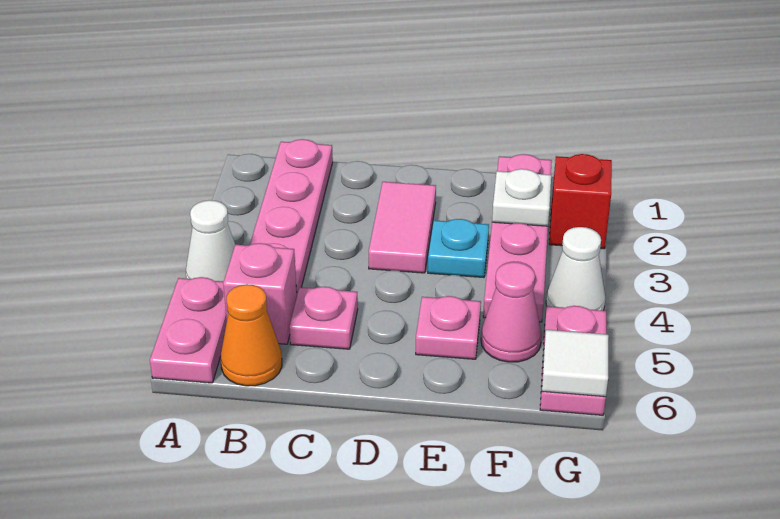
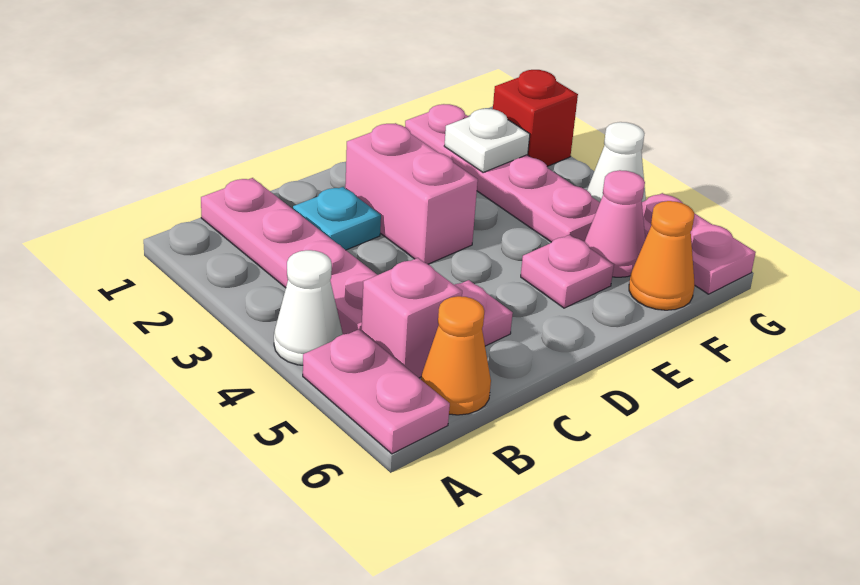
pink 1x2 tile [369,182,436,273] -> pink 1x2 brick [345,123,478,264]
cyan 1x1 plate [428,219,489,278] -> cyan 1x1 plate moved to [293,187,381,250]
none -> orange 1x1 cone [629,201,695,310]
white 1x1 tile [542,330,609,397] -> none

